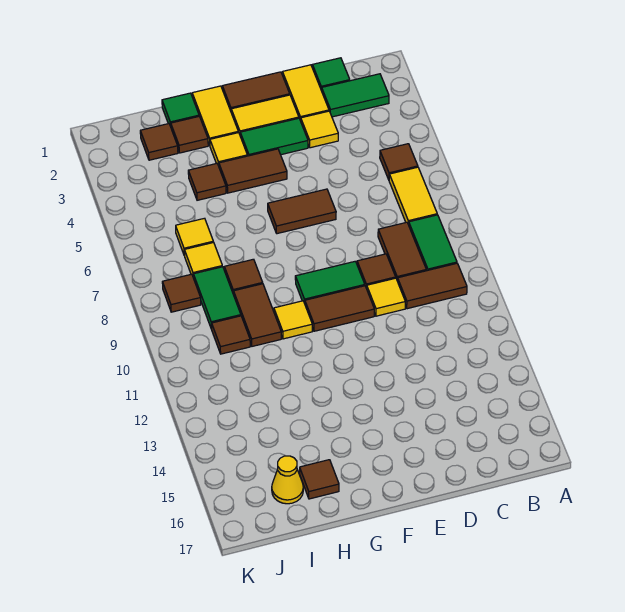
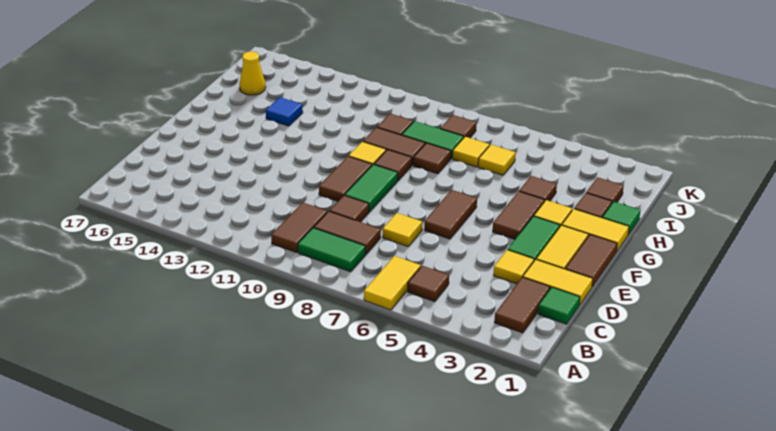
green 1x2 tile [322,74,389,117] -> brown 1x2 tile [494,277,550,333]
yellow 1x2 tile [389,167,437,225] -> yellow 1x2 tile turned to [364,256,421,310]
yellow 1x1 tile [367,278,405,316] -> yellow 1x1 tile moved to [383,213,422,246]
none -> blue 1x1 tile [266,97,303,126]
brown 1x1 tile [300,460,339,499] -> brown 1x1 tile moved to [374,150,412,180]

